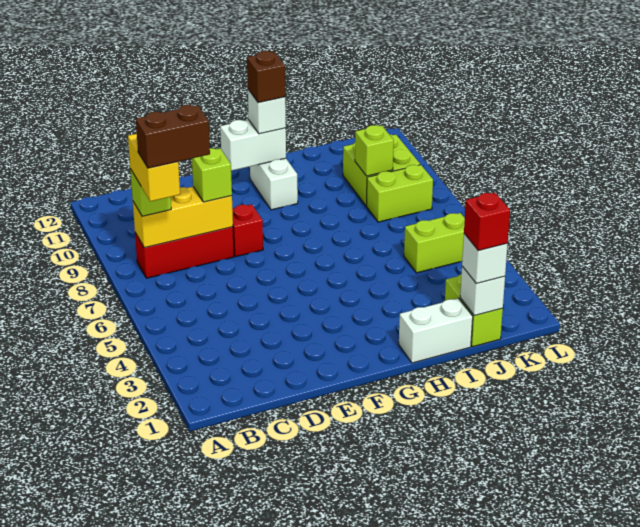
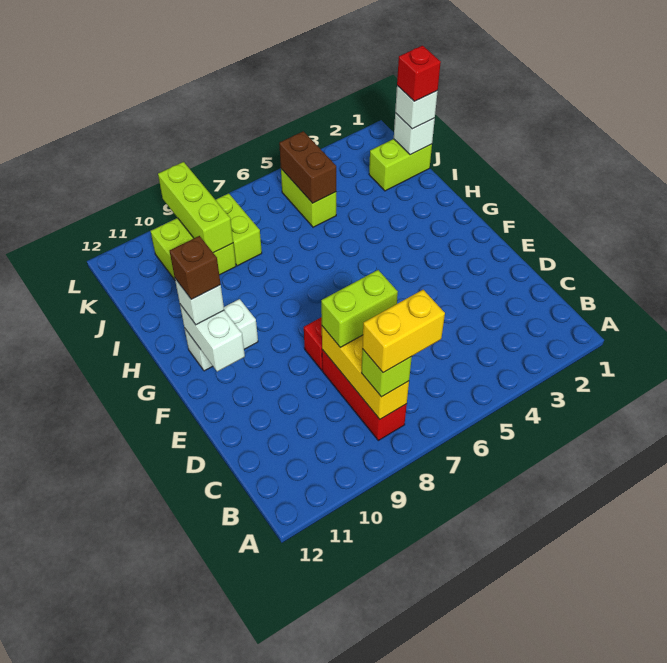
brown 1x2 brick [136,105,210,168] -> brown 1x2 brick moved to [279,131,336,203]
lime 1x1 brick [192,148,232,202] -> lime 1x2 brick [321,270,398,347]
white 1x2 brick [399,298,473,363] -> none
lime 1x1 brick [355,125,394,176] -> lime 1x3 brick [158,162,233,253]

